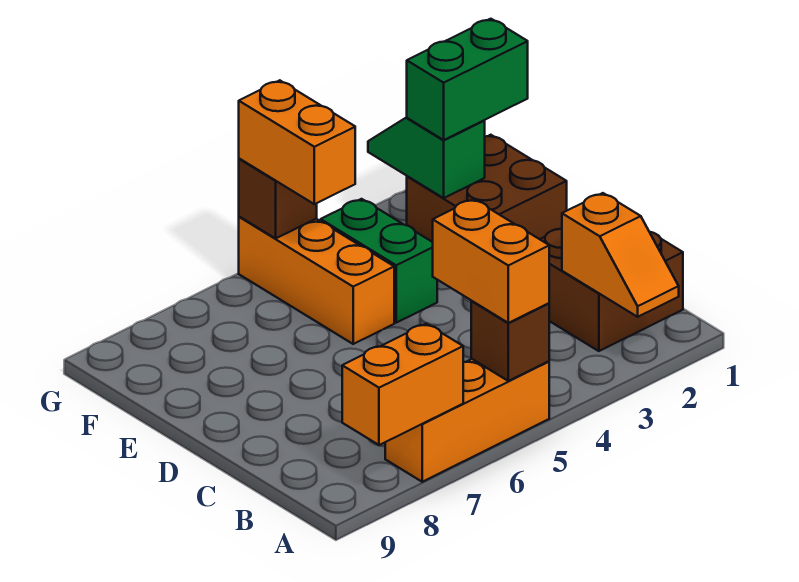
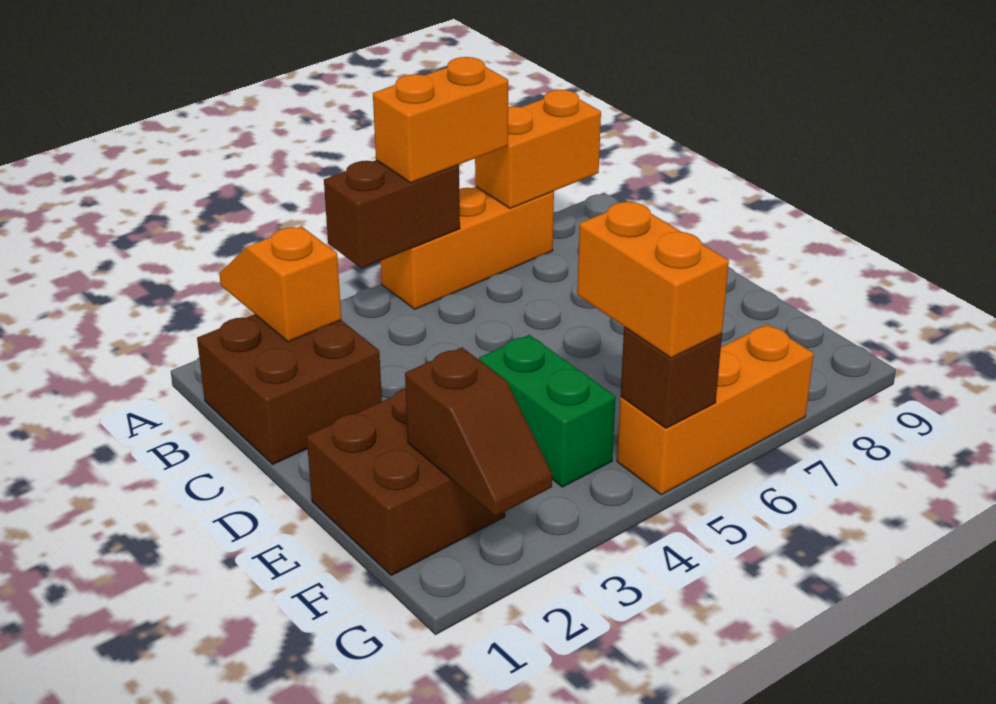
brown 1x1 brick [471,301,549,381] -> brown 1x2 brick [324,160,460,268]
orange 1x2 brick [433,199,549,323] -> orange 1x2 brick turned to [373,57,508,183]
orange 1x3 brick [239,217,394,344] -> orange 1x3 brick turned to [617,324,814,495]
green 1x2 brick [407,19,528,140] -> none
green 1x2 slope [368,117,485,198] -> brown 1x2 slope [405,347,552,516]

